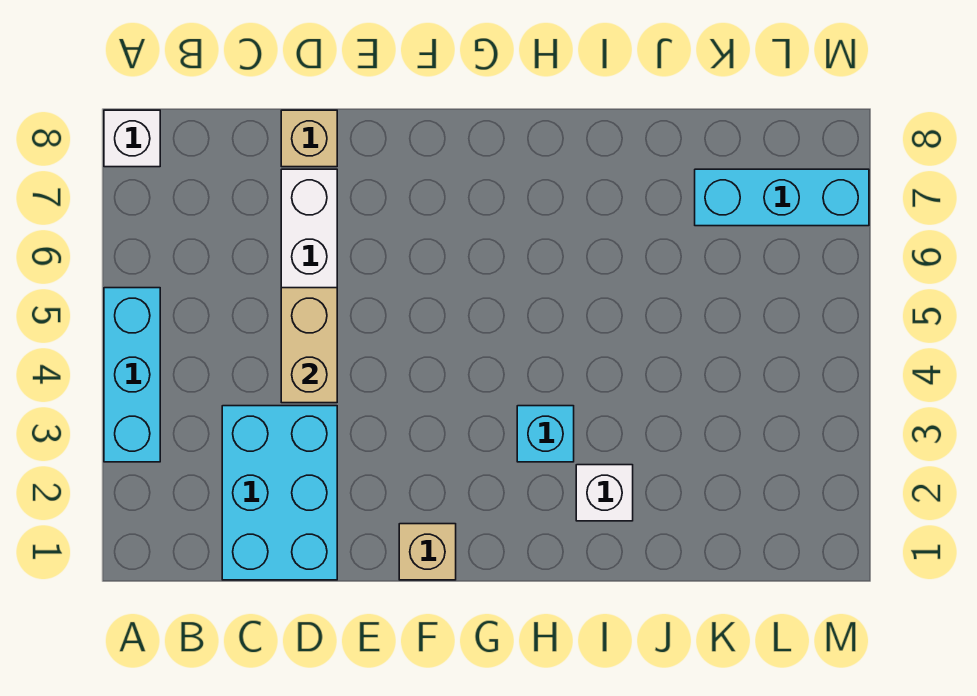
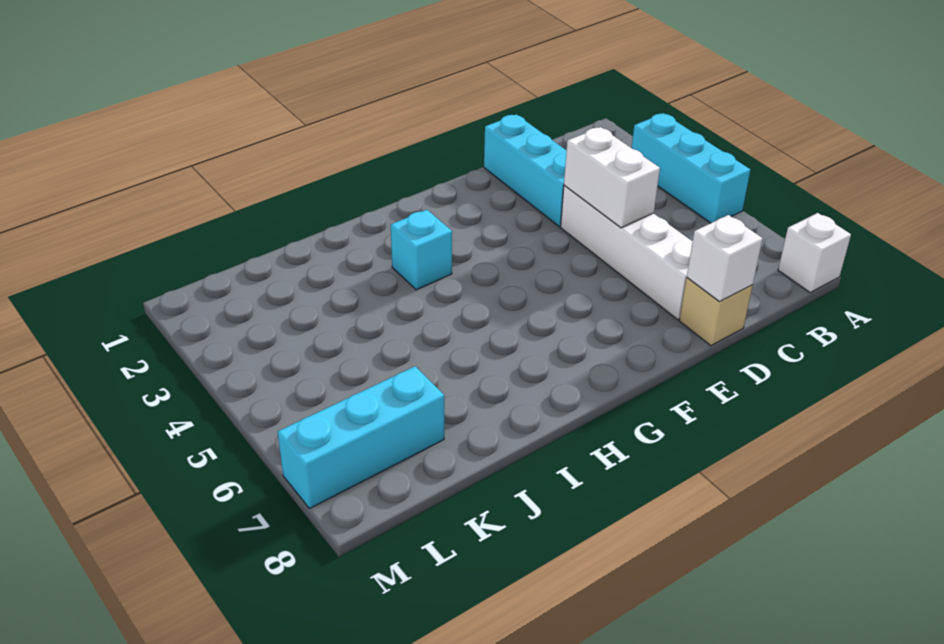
cyan 2x3 brick [222,406,337,580] -> cyan 1x3 brick [484,114,567,227]
tan 1x2 brick [281,288,337,403] -> white 1x2 brick [564,127,660,228]
tan 1x1 brick [399,524,456,580] -> none
white 1x1 brick [576,465,633,521] -> white 1x1 brick moved to [687,215,763,302]

